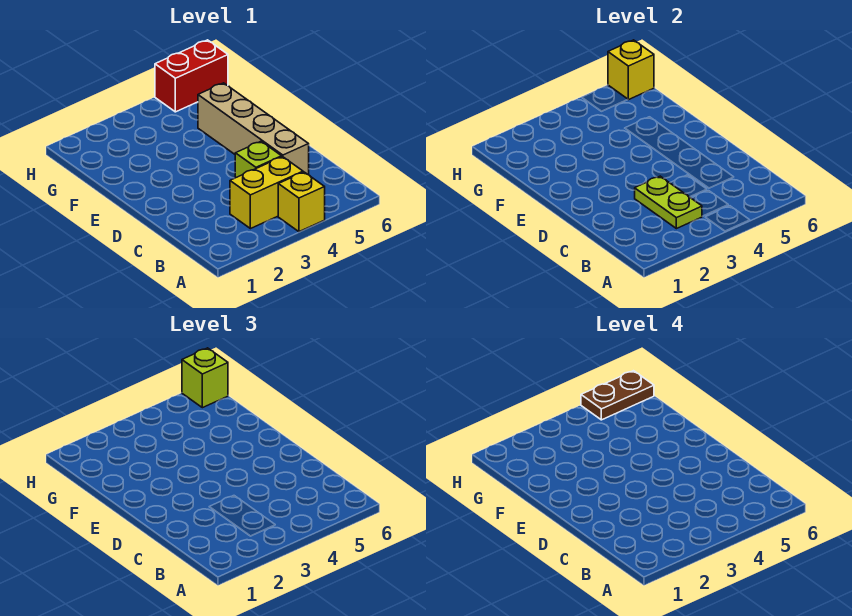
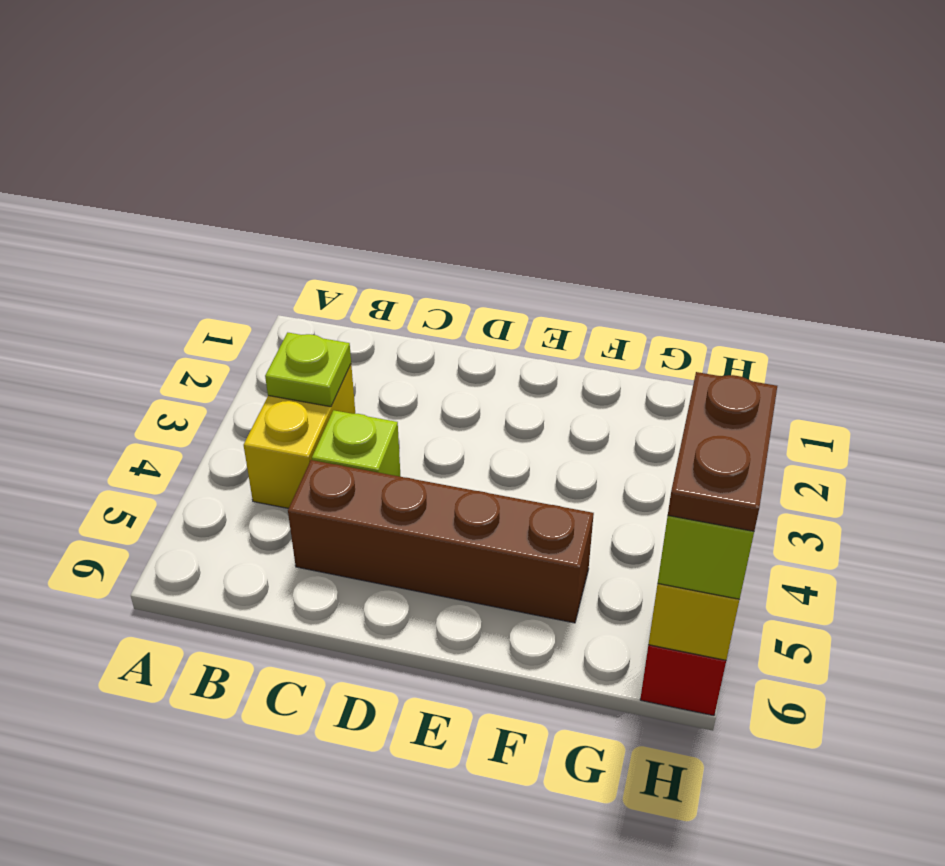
yellow 1x1 brick [278,172,325,232] -> none
lime 1x2 plate [635,176,702,229] -> lime 1x1 plate [265,333,351,407]
tan 1x4 brick [198,83,309,175] -> brown 1x4 brick [288,460,594,623]

